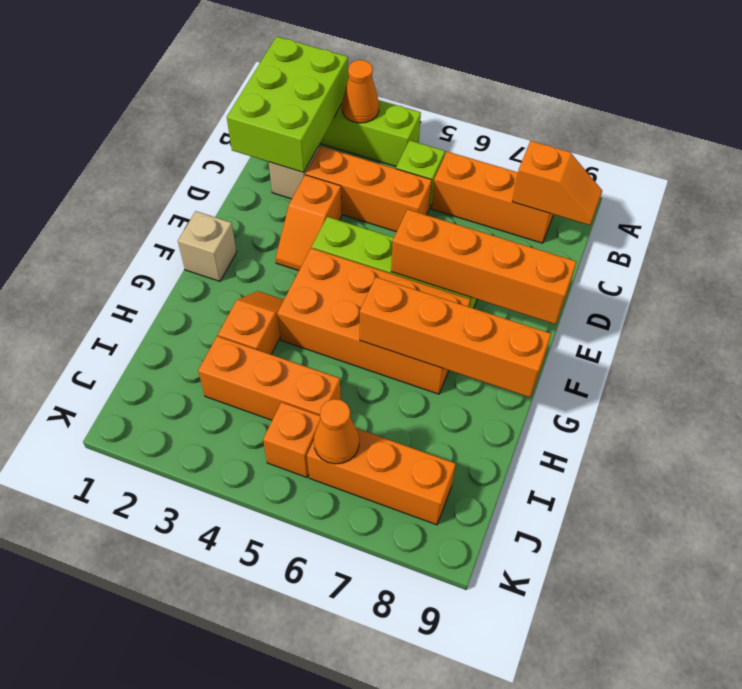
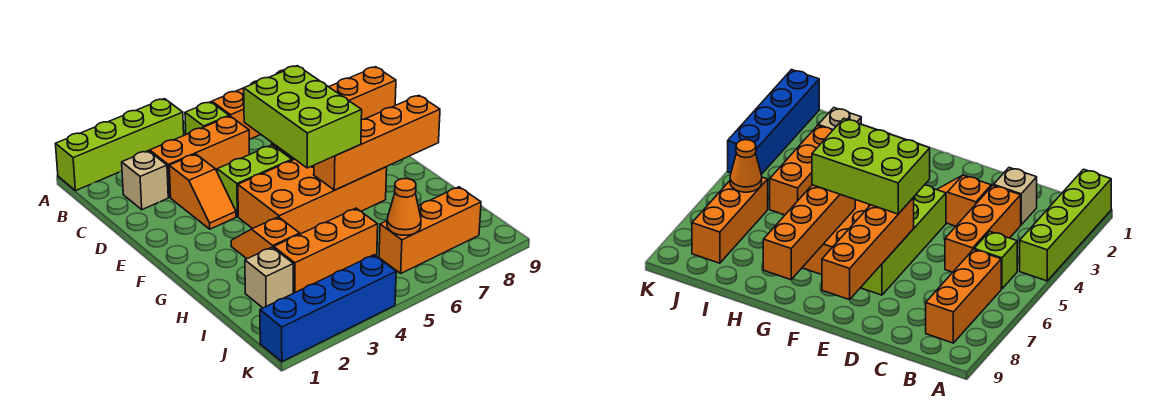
lime 2x3 brick [227,37,348,173] -> lime 2x3 brick moved to [244,66,362,168]
orange 1x1 cone [342,60,379,123] -> none
orange 1x2 slope [512,141,602,225] -> none
tan 1x1 brick [178,211,237,281] -> tan 1x1 brick moved to [245,247,293,308]
orange 1x1 brick [263,402,320,477] -> none
none -> blue 1x4 brick [260,255,396,362]

